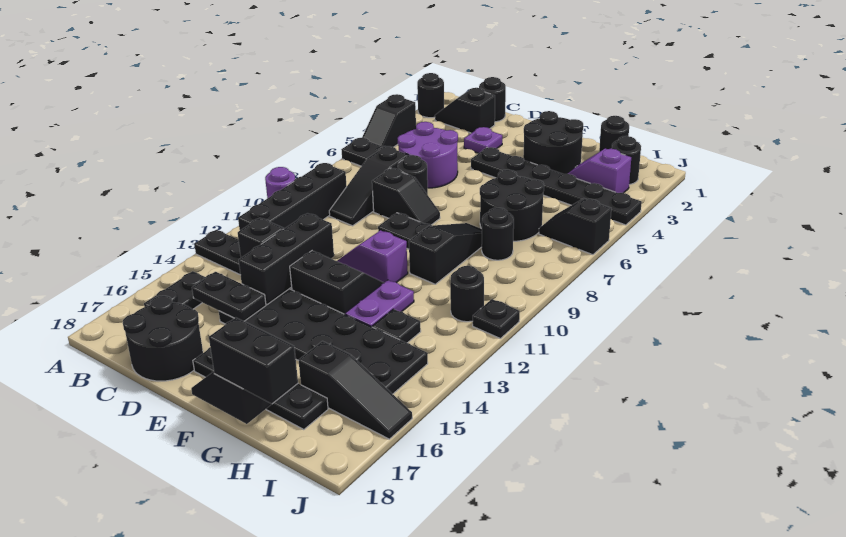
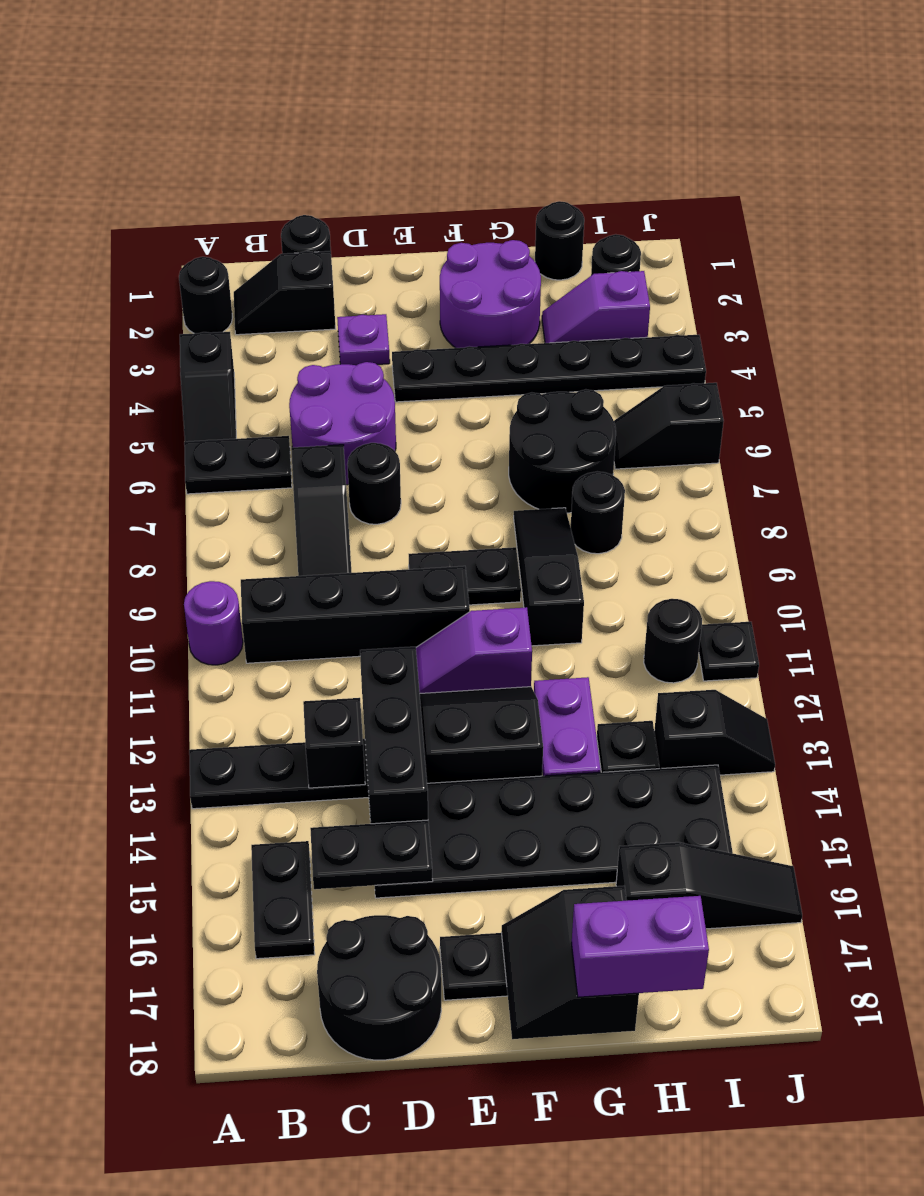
black 1x4 brick [238,163,347,230] -> black 1x4 brick turned to [241,566,470,663]
black 1x2 slope [372,168,440,225] -> black 1x2 slope moved to [654,690,775,775]
black 2x2 round brick [523,111,583,174] -> purple 2x2 round brick [440,240,541,348]
black 1x2 brick [209,318,298,404] -> purple 1x2 brick [572,896,709,997]

